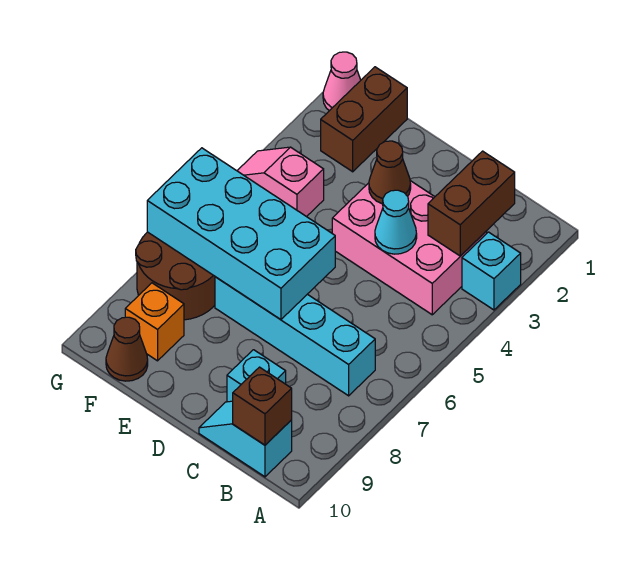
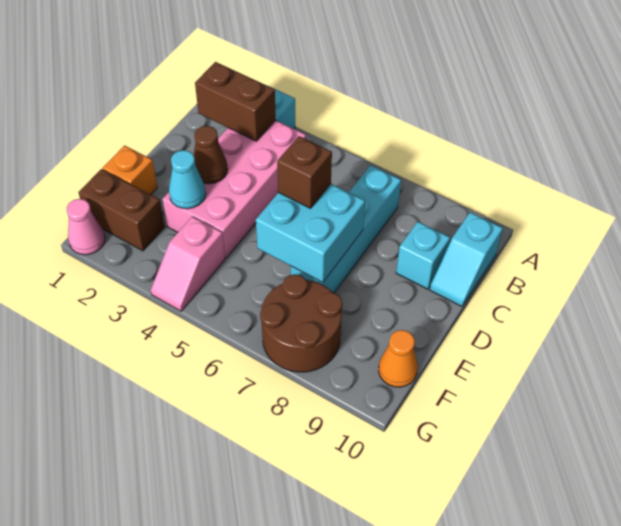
pink 2x3 brick [332,181,487,315] -> pink 2x4 brick [162,120,306,258]
brown 1x1 brick [233,367,292,445] -> brown 1x1 brick moved to [277,136,332,208]
cyan 1x1 cone [375,190,417,254] -> cyan 1x1 cone moved to [169,150,206,209]
cyan 2x4 brick [147,148,335,320] -> cyan 2x2 brick [256,184,365,283]
orange 1x1 brick [125,283,184,361] -> orange 1x1 brick moved to [103,146,157,195]
brown 1x1 cone [106,317,148,381] -> orange 1x1 cone [379,330,418,387]

